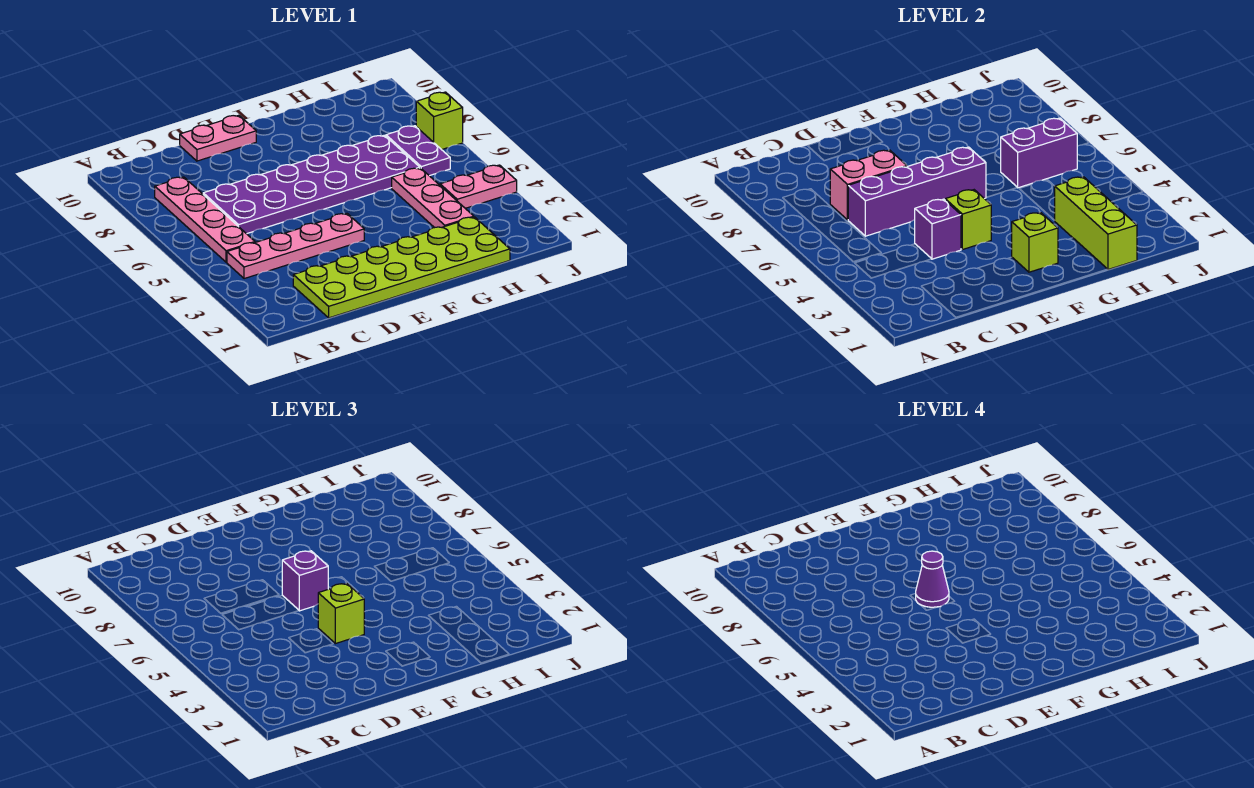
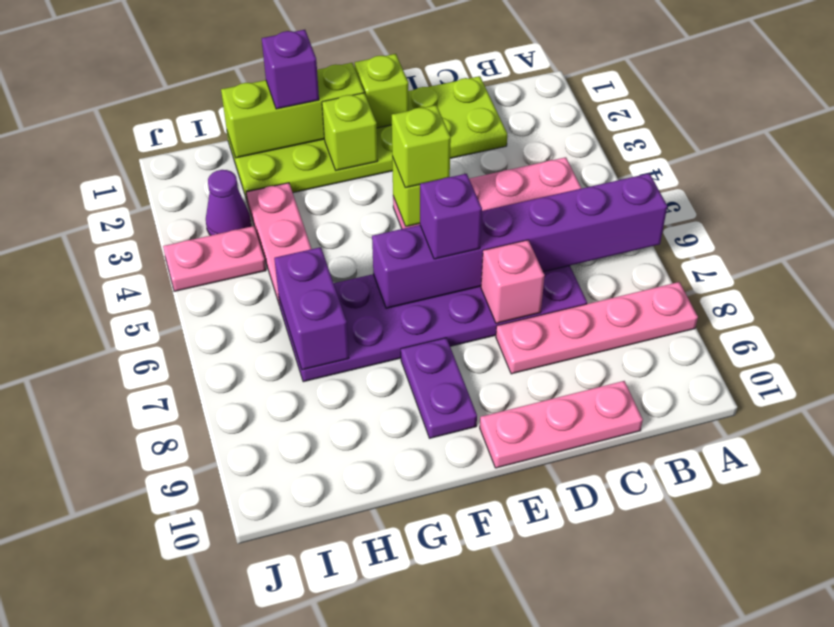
pink 1x4 plate [155,177,255,262] -> pink 1x4 plate turned to [496,282,698,374]
purple 1x4 brick [848,147,986,236] -> purple 1x6 brick [372,173,667,308]
pink 1x2 brick [830,150,907,220] -> pink 1x1 brick [481,240,545,323]
purple 1x1 brick [915,199,961,259] -> purple 1x1 brick moved to [262,30,319,109]
pink 1x2 plate [180,115,256,161] -> pink 1x3 plate [480,381,643,468]
purple 1x1 cone [916,551,949,607] -> purple 1x1 cone moved to [206,170,251,235]
lime 1x3 brick [1054,177,1137,270] -> lime 1x3 brick turned to [221,63,364,158]
purple 1x2 brick [1001,118,1077,188] -> purple 1x2 brick turned to [274,247,349,370]
purple 1x2 plate [386,126,450,176] -> purple 1x2 plate moved to [401,338,477,438]
lime 1x1 brick [416,92,463,150] -> lime 1x1 brick moved to [355,54,408,128]

